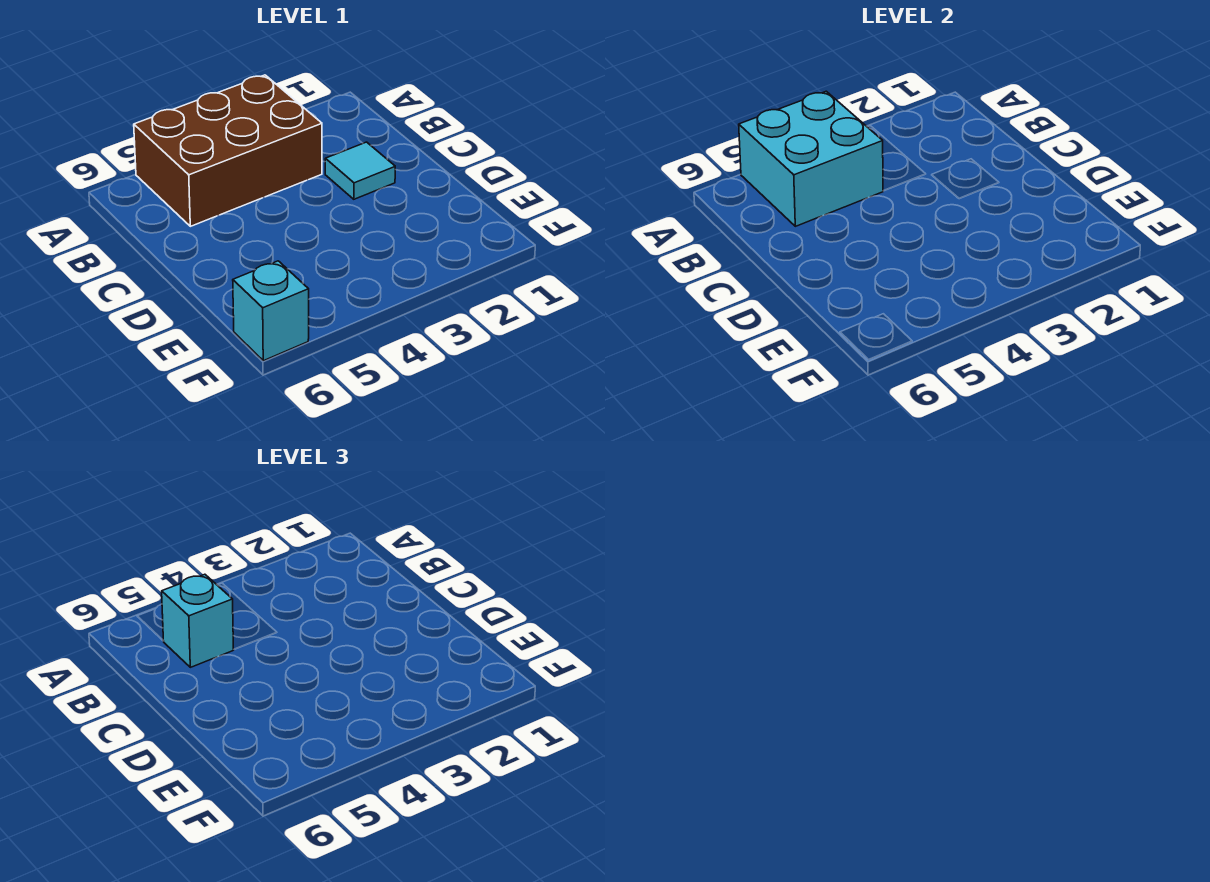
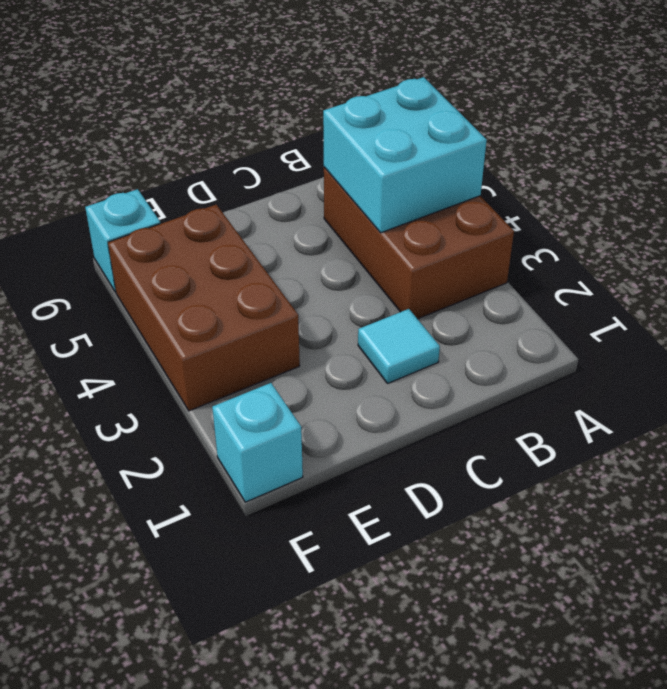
cyan 1x1 brick [162,574,234,667] -> cyan 1x1 brick moved to [212,383,303,502]
none -> brown 2x3 brick [108,205,300,411]

